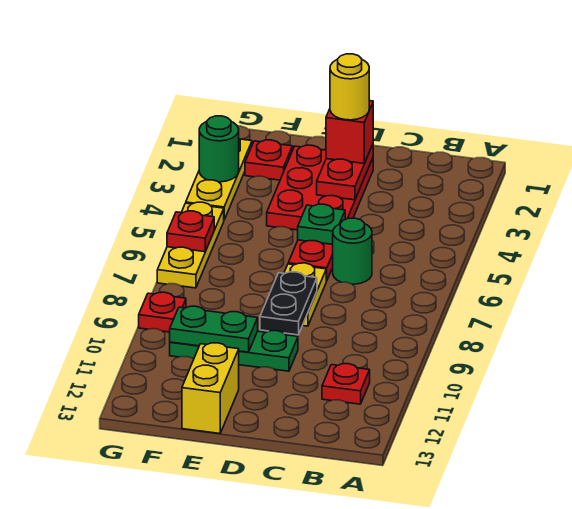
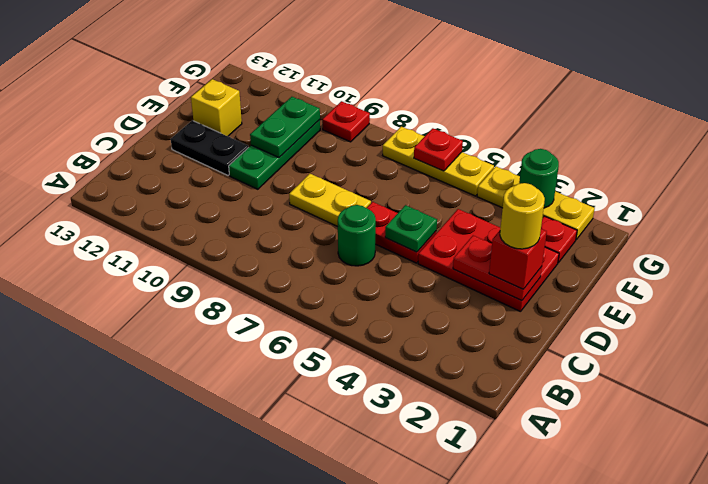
red 1x1 plate [322,364,370,404] -> none
black 1x2 plate [260,272,317,335] -> black 1x2 plate moved to [171,120,248,175]
yellow 1x2 brick [182,343,239,434] -> yellow 1x1 brick [191,79,242,136]

